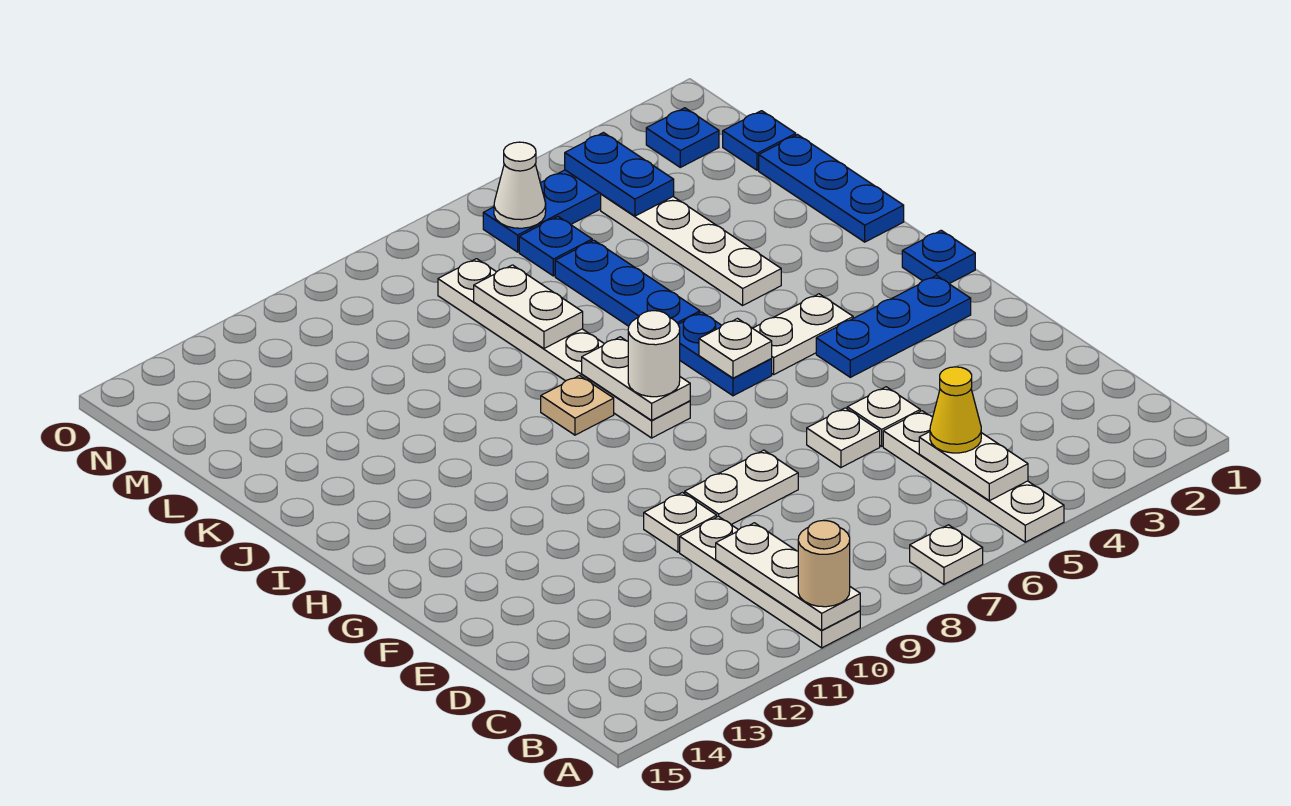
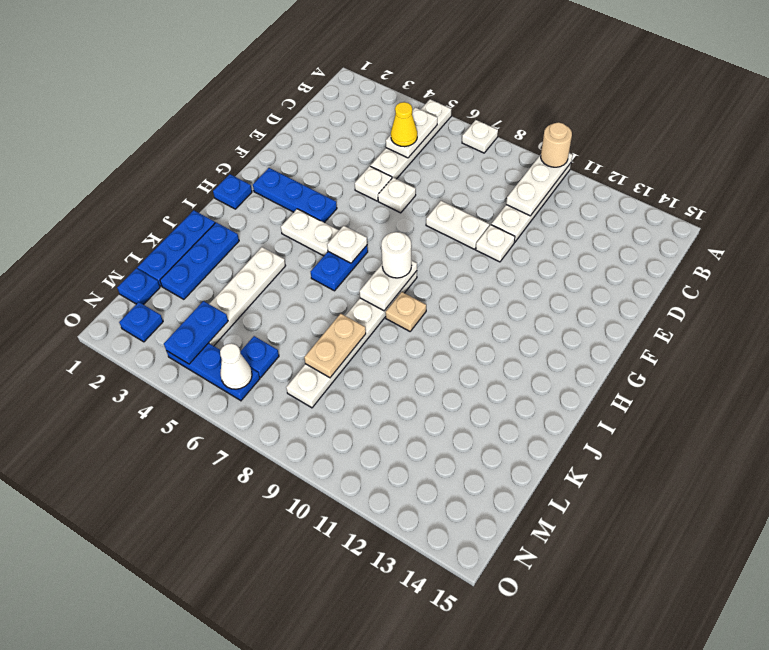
blue 1x3 plate [555,240,700,326] -> blue 1x3 plate moved to [160,222,239,299]
white 1x2 plate [474,265,583,349] -> tan 1x2 plate [304,314,366,378]

